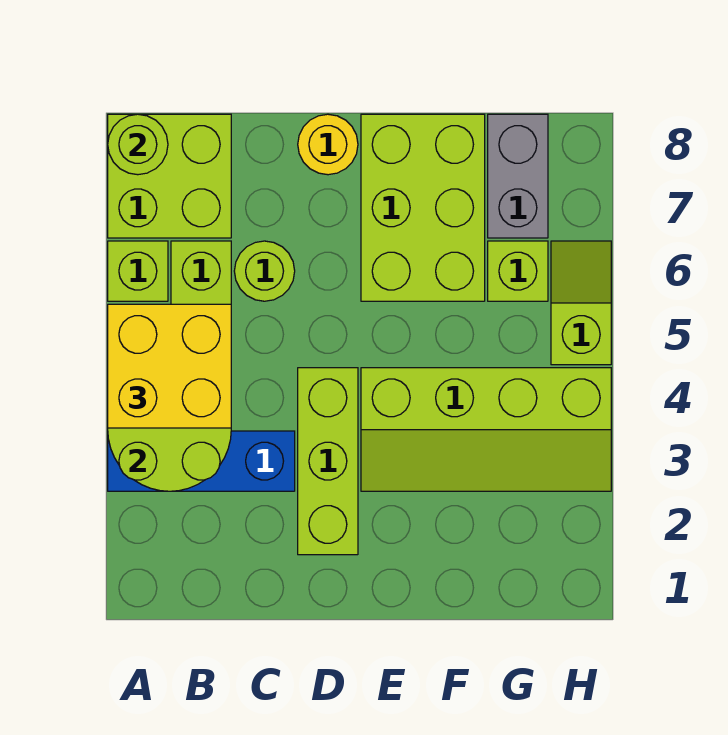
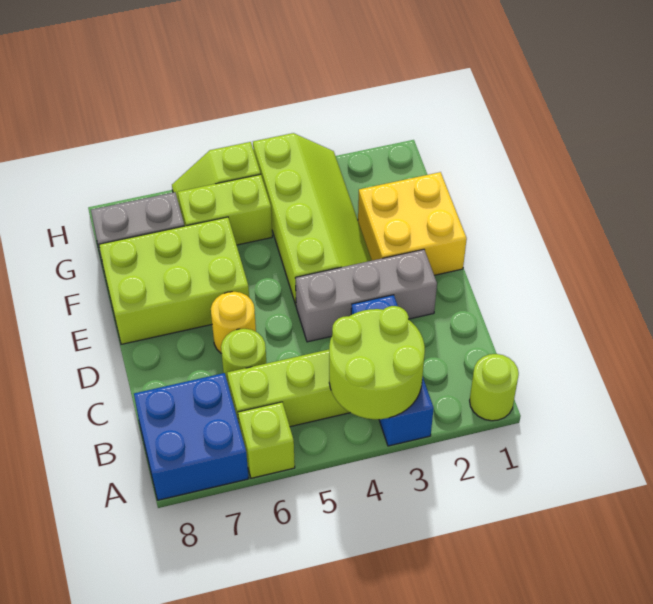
yellow 2x2 brick [108,304,231,428] -> yellow 2x2 brick moved to [358,172,467,275]
lime 2x2 brick [108,114,231,238] -> blue 2x2 brick [134,373,249,500]
lime 1x1 round brick [108,114,168,175] -> lime 1x1 round brick moved to [470,354,519,421]
lime 1x3 brick [298,368,358,555] -> grey 1x3 brick [296,249,437,342]
yellow 1x1 round brick [298,114,358,175] -> yellow 1x1 round brick moved to [211,292,256,354]
lime 1x1 brick [488,241,548,301] -> lime 1x2 brick [178,174,272,245]

